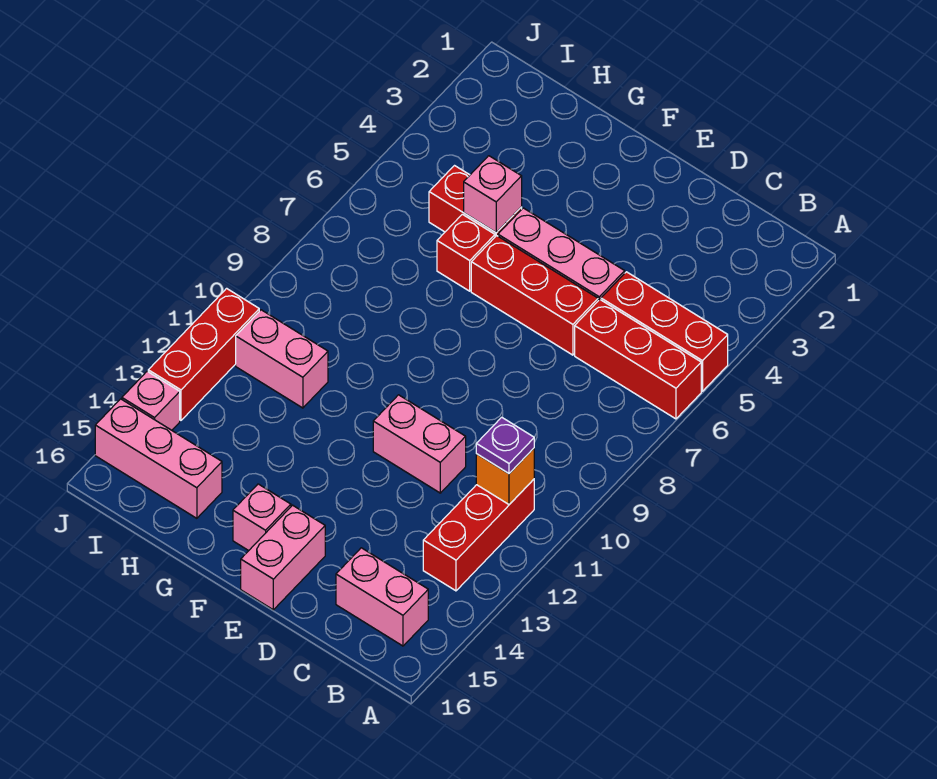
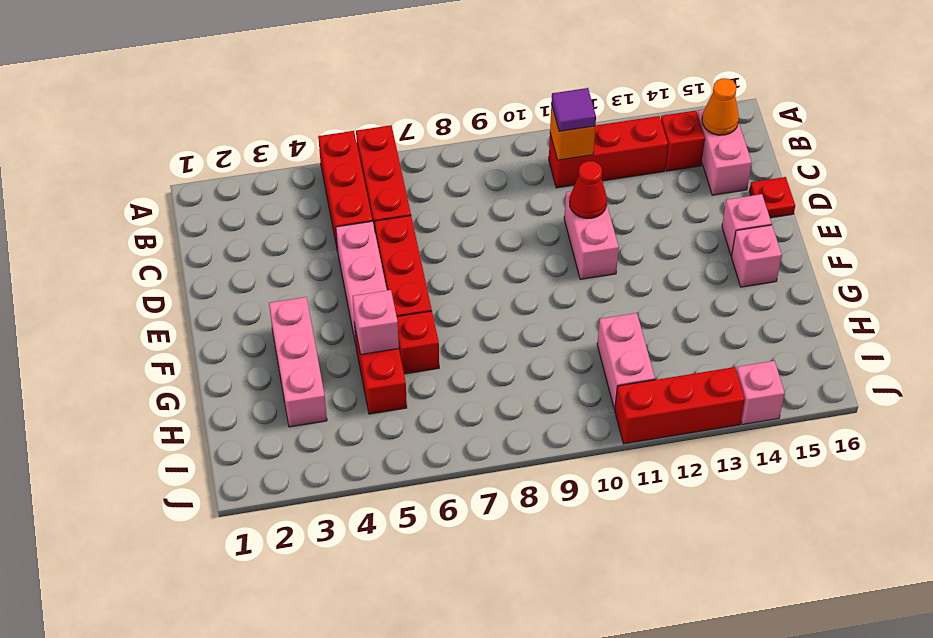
purple 1x1 plate [476,417,534,473] -> purple 1x1 tile [551,88,596,131]
none -> red 1x1 brick [661,111,705,171]
none -> orange 1x1 cone [702,78,739,135]
none -> red 1x1 cone [570,161,607,218]
none -> red 1x1 plate [749,177,795,218]
pink 1x2 brick [241,505,325,610] -> pink 1x1 brick [722,194,772,256]
pink 1x3 brick [95,399,222,518] -> pink 1x3 brick moved to [269,297,327,427]

